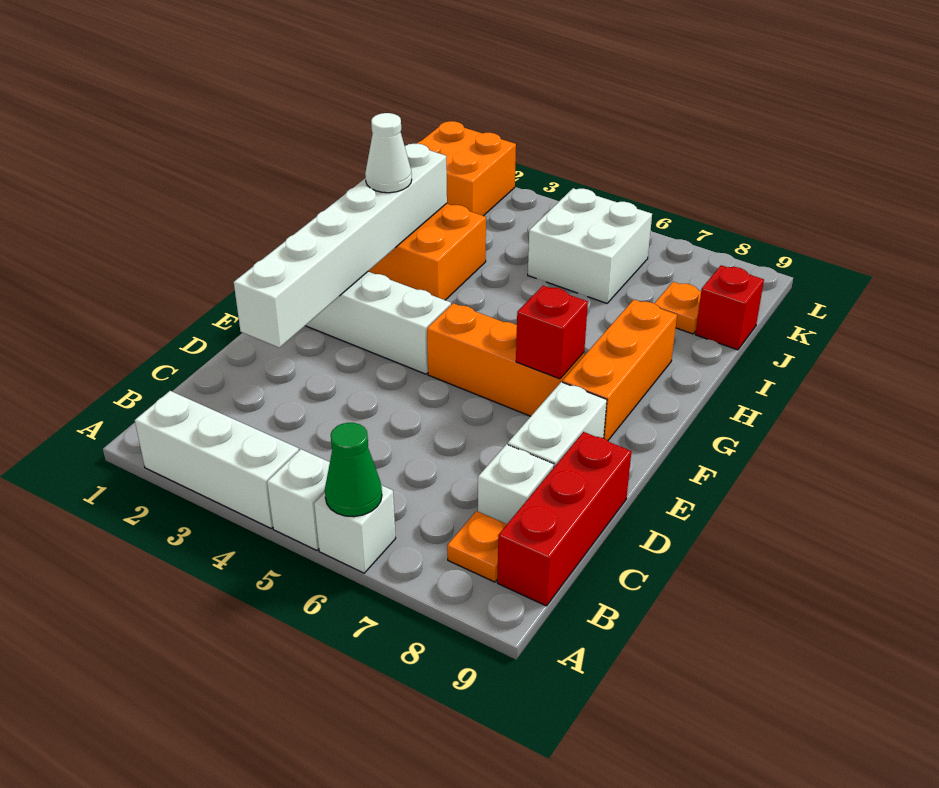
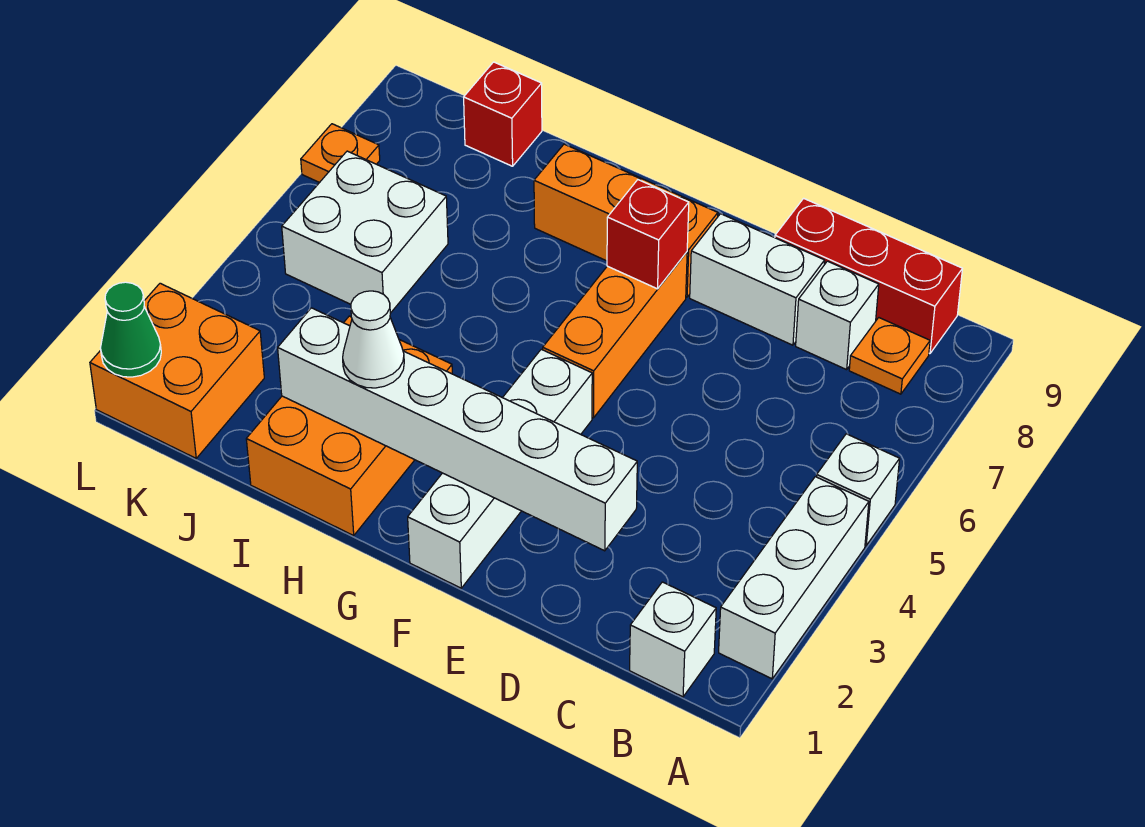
white 1x1 brick [314,485,396,573] -> white 1x1 brick moved to [630,582,716,697]
green 1x1 cone [325,423,382,517] -> green 1x1 cone moved to [101,282,161,377]
orange 1x1 plate [654,282,701,334] -> orange 1x1 plate moved to [301,124,380,183]

